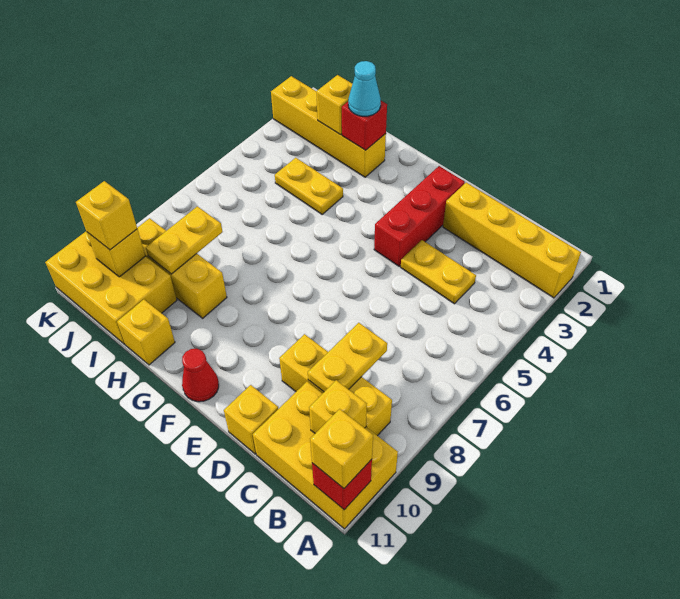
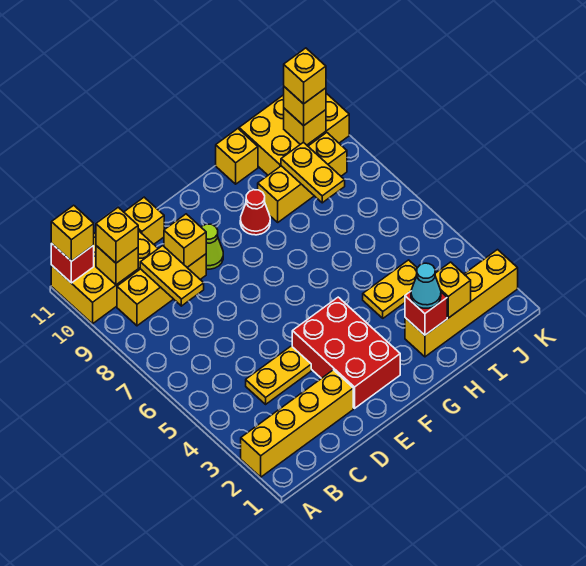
none -> yellow 1x1 brick [96,207,138,263]
none -> yellow 1x1 brick [164,214,206,267]
red 1x3 brick [374,166,465,266] -> red 2x3 brick [292,297,400,408]
none -> lime 1x1 cone [201,224,223,269]
red 1x1 cone [182,349,219,402] -> red 1x1 cone moved to [240,190,270,235]
none -> yellow 1x1 brick [284,48,326,104]

